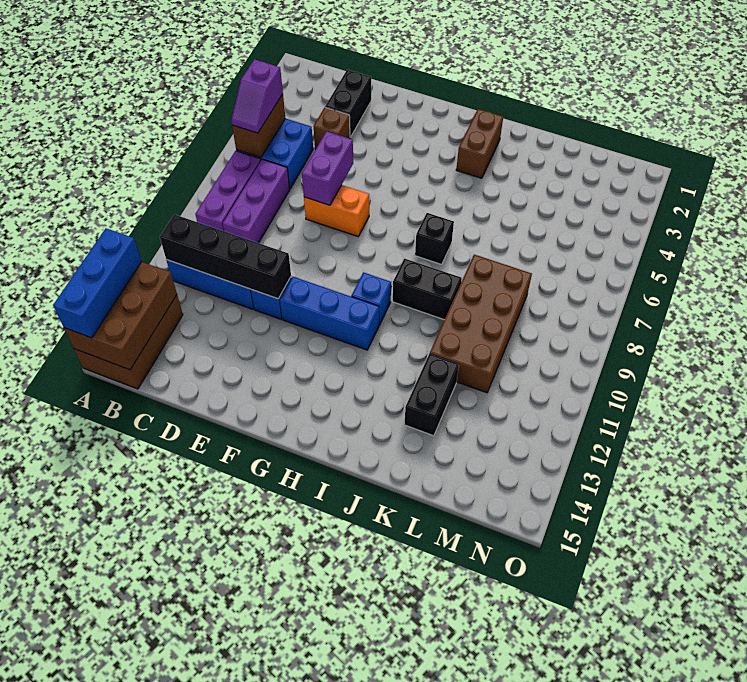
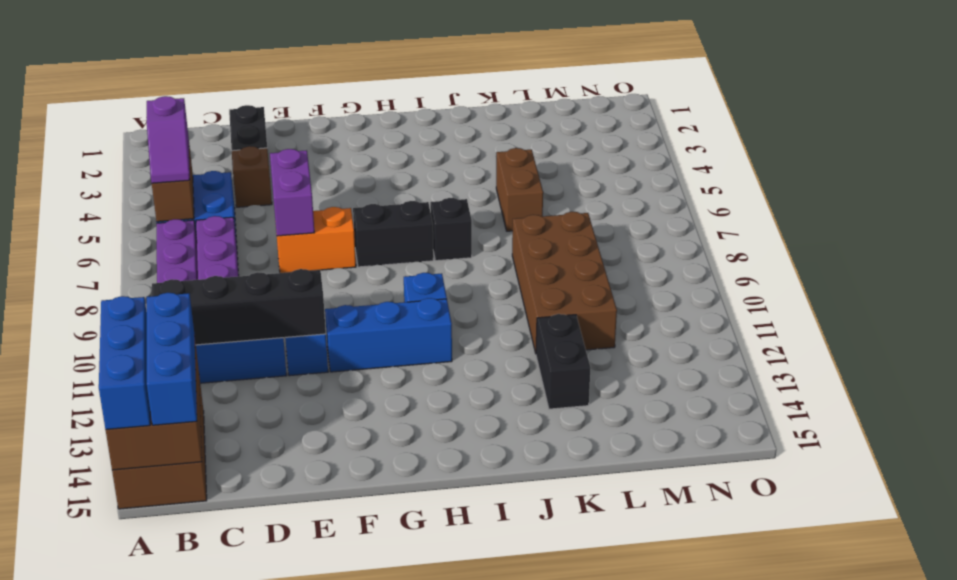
none -> blue 1x3 brick [147,293,197,425]
brown 1x2 brick [456,109,503,178] -> brown 1x2 brick moved to [496,148,543,231]
black 1x2 brick [393,259,462,320] -> black 1x2 brick moved to [353,201,433,267]

